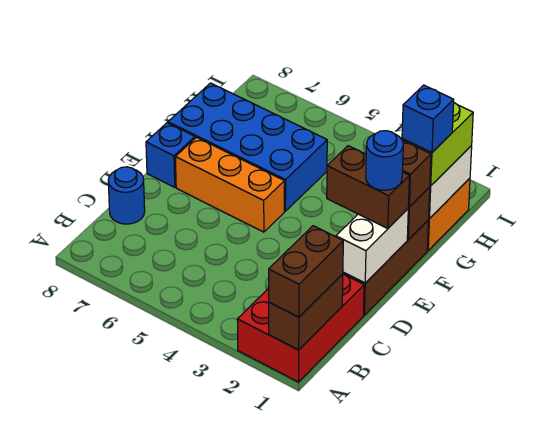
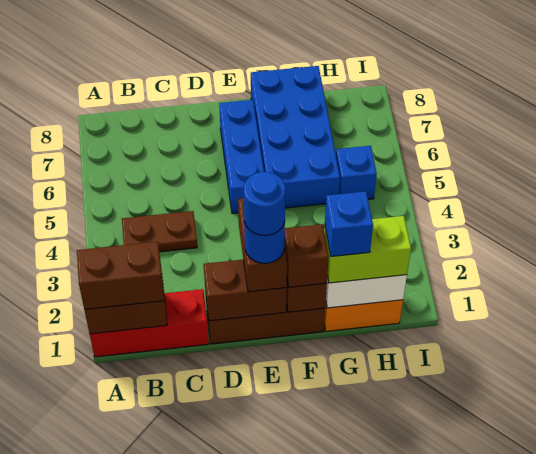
red 2x3 brick [237,274,364,382] -> red 1x3 brick [90,289,209,357]
none -> brown 1x2 plate [122,211,197,252]
blue 1x1 round brick [108,167,145,224] -> blue 1x1 round brick moved to [244,172,285,235]
white 1x2 brick [336,209,408,283] -> brown 1x2 brick [203,260,287,321]
orange 1x3 brick [175,137,285,232] -> blue 1x3 brick [219,100,264,214]
blue 1x1 brick [146,123,195,187] -> blue 1x1 brick moved to [336,146,377,199]

